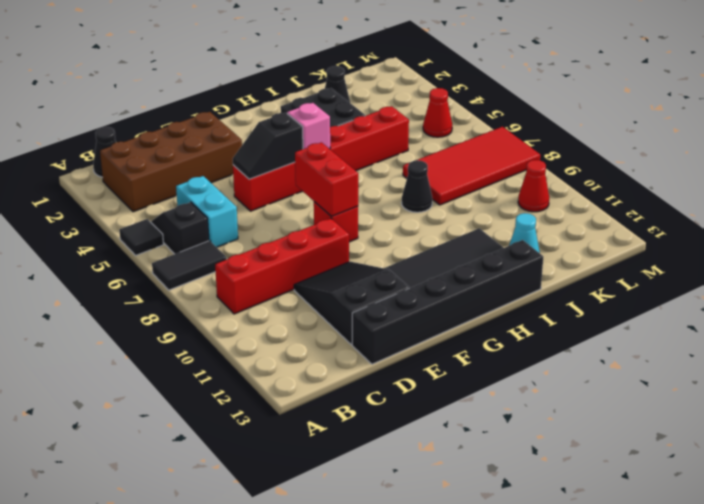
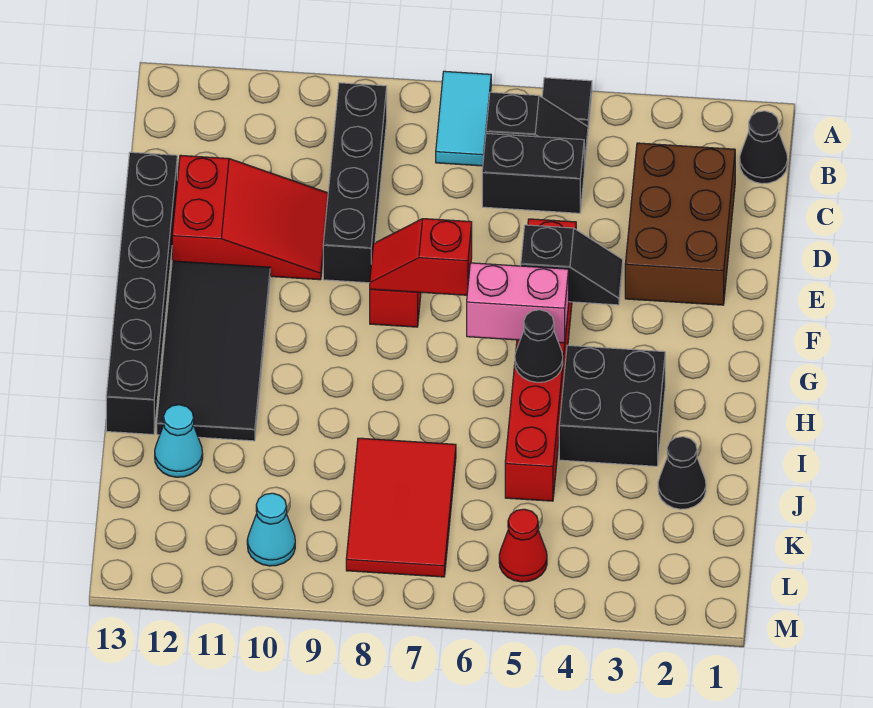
black 1x2 tile [152,241,226,290] -> cyan 1x2 tile [436,71,491,166]
brown 2x4 brick [100,112,242,212] -> brown 2x3 brick [625,143,735,305]
red 1x4 brick [215,218,349,314] -> black 1x4 brick [323,83,387,283]
cyan 1x2 brick [176,176,238,247] -> black 1x2 brick [482,133,584,213]
black 2x3 slope [294,262,409,345] -> red 2x3 slope [172,155,328,280]
black 1x2 slope [233,113,303,179] -> black 1x2 slope turned to [521,225,623,305]
red 1x2 brick [295,142,358,217] -> red 1x2 slope [370,219,472,295]
pink 1x1 brick [287,103,330,149] -> pink 1x2 brick [467,263,569,343]
black 1x1 cone [401,160,432,212] -> black 1x1 cone moved to [515,310,563,382]
red 2x4 tile [403,127,540,205] -> red 2x3 tile [346,438,456,577]
red 1x1 cone [518,160,549,212] -> cyan 1x1 cone [247,493,295,566]

